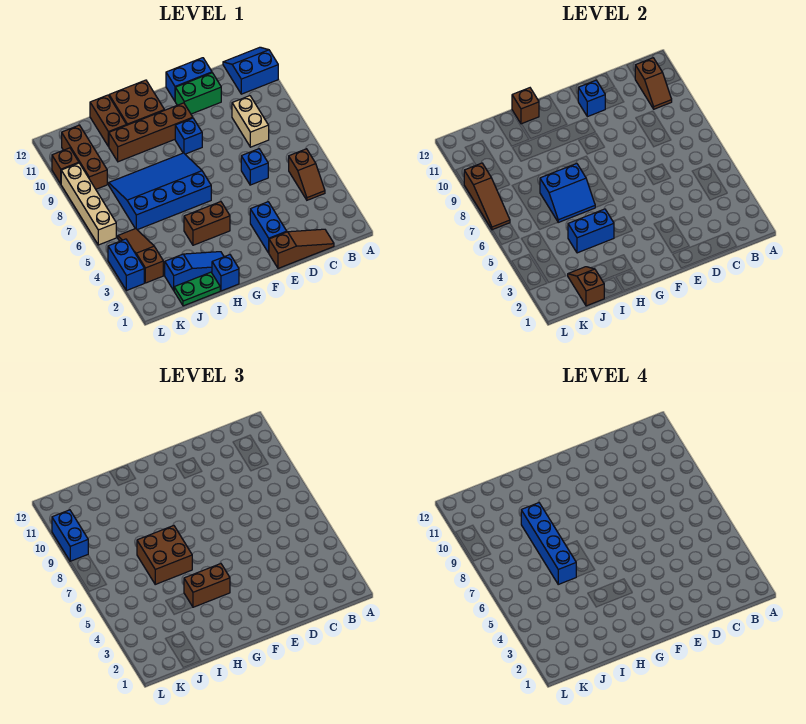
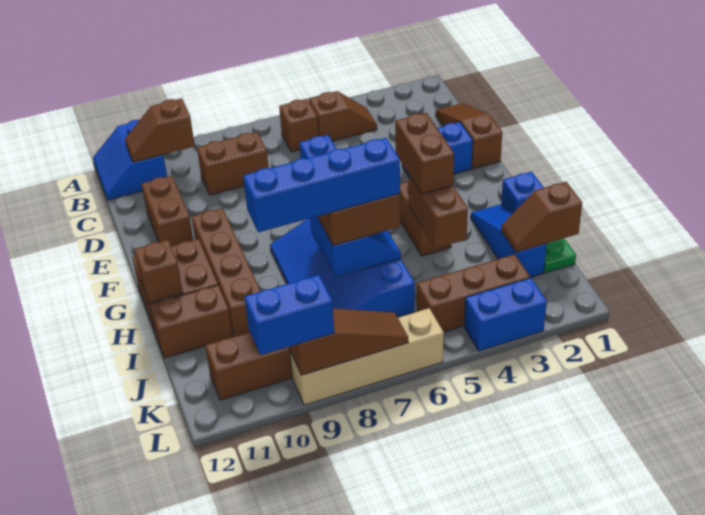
brown 1x2 slope [635,58,672,109] -> brown 1x2 slope turned to [125,98,195,162]
tan 1x2 brick [232,96,269,147] -> brown 1x2 brick [197,132,268,195]
green 1x2 brick [175,73,221,114] -> brown 1x2 brick [142,176,193,246]
blue 1x2 brick [166,58,212,101] -> none
blue 1x1 brick [578,80,605,117] -> none
blue 1x1 brick [175,118,202,154] -> none
blue 1x2 brick [568,209,614,253] -> brown 1x2 brick [409,175,468,248]
brown 1x3 slope [118,229,163,283] -> brown 1x3 brick [417,254,530,332]
brown 1x1 brick [52,148,79,184] -> brown 1x1 brick moved to [279,99,319,152]

